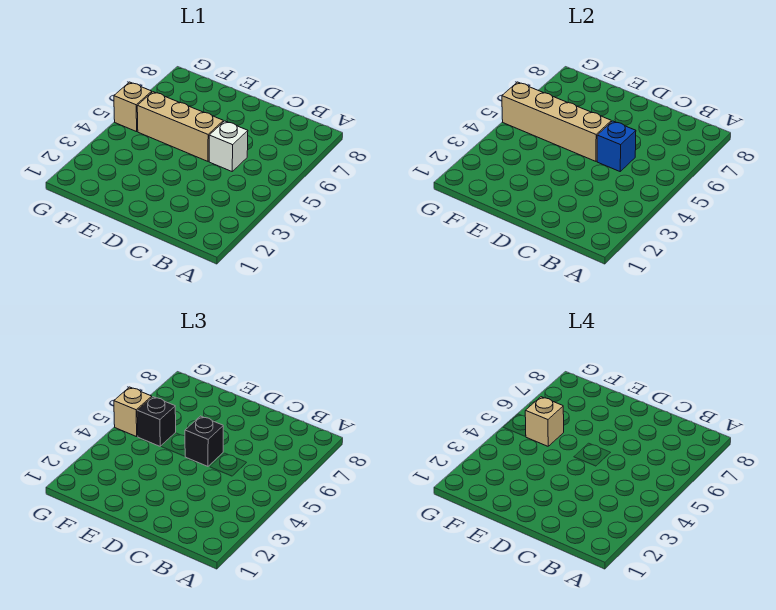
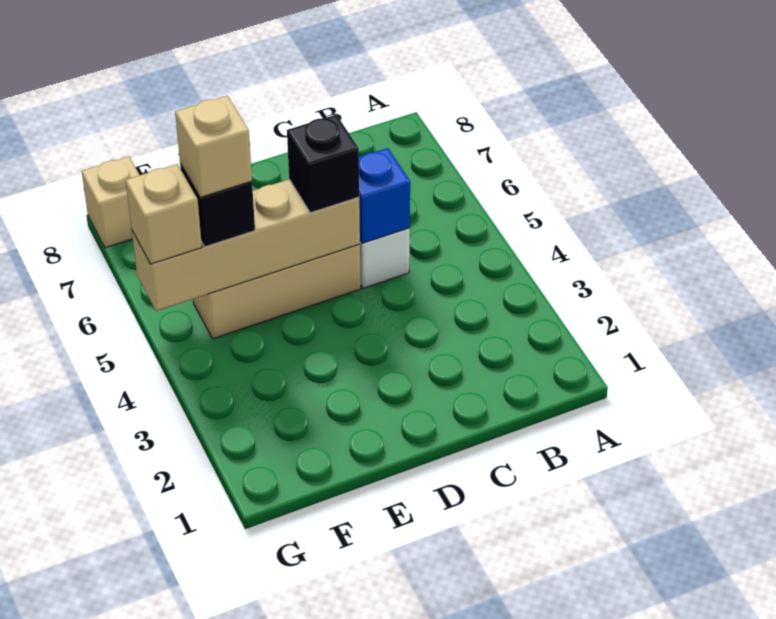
tan 1x1 brick [114,82,152,132] -> tan 1x1 brick moved to [82,156,139,248]

